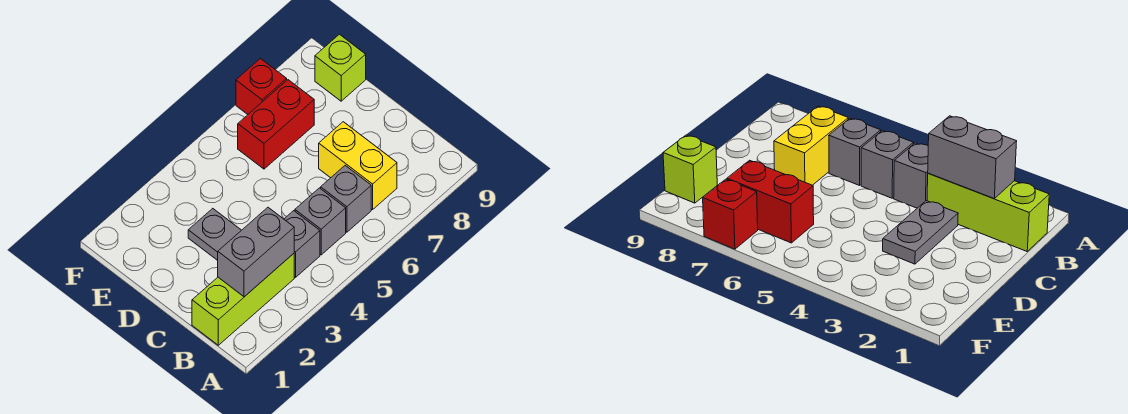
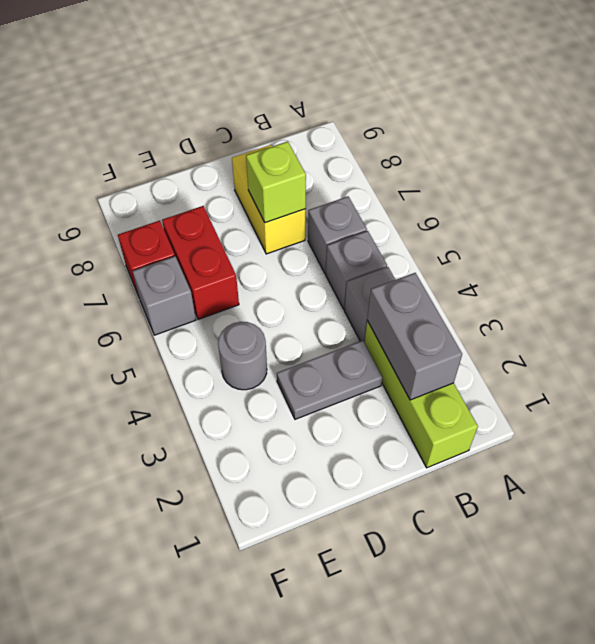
yellow 1x2 brick [319,122,397,210] -> yellow 1x2 brick turned to [232,145,305,254]
none -> grey 1x1 round brick [218,322,267,390]
lime 1x1 brick [315,34,366,101] -> lime 1x1 brick moved to [246,141,306,223]
none -> grey 1x1 brick [132,256,196,335]

